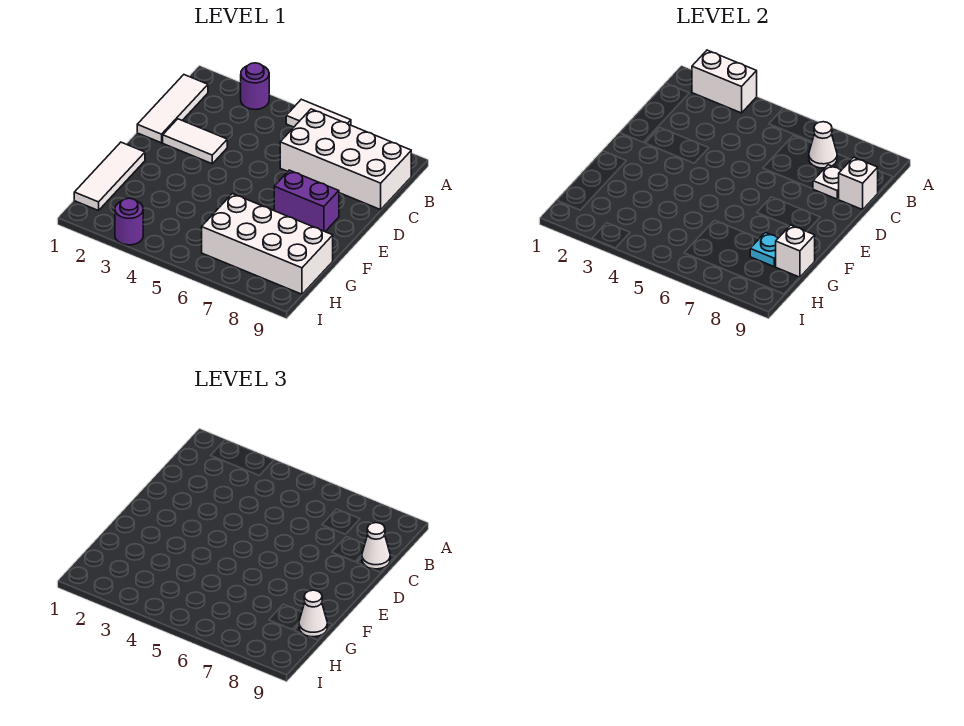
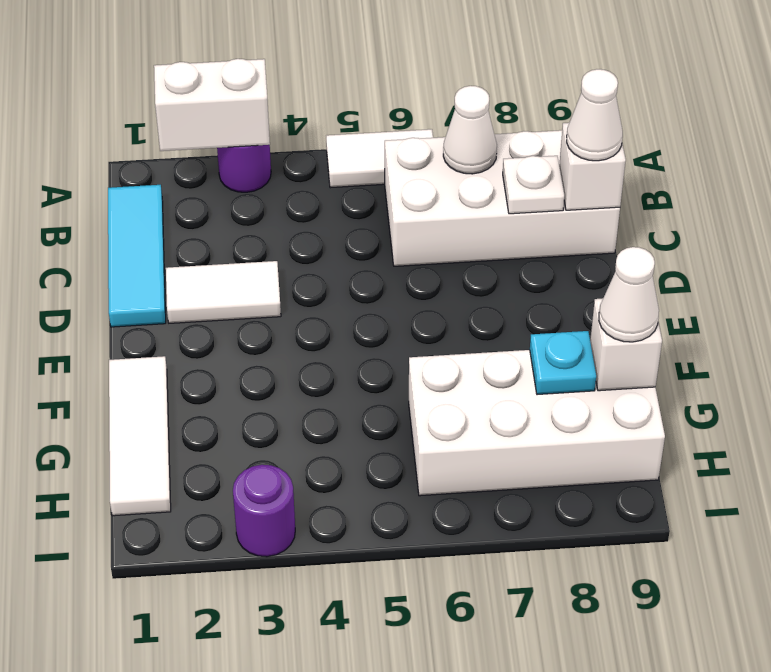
white 1x3 tile [137,75,208,143] -> cyan 1x3 tile [108,185,166,327]
purple 1x2 brick [274,170,339,231] -> none

